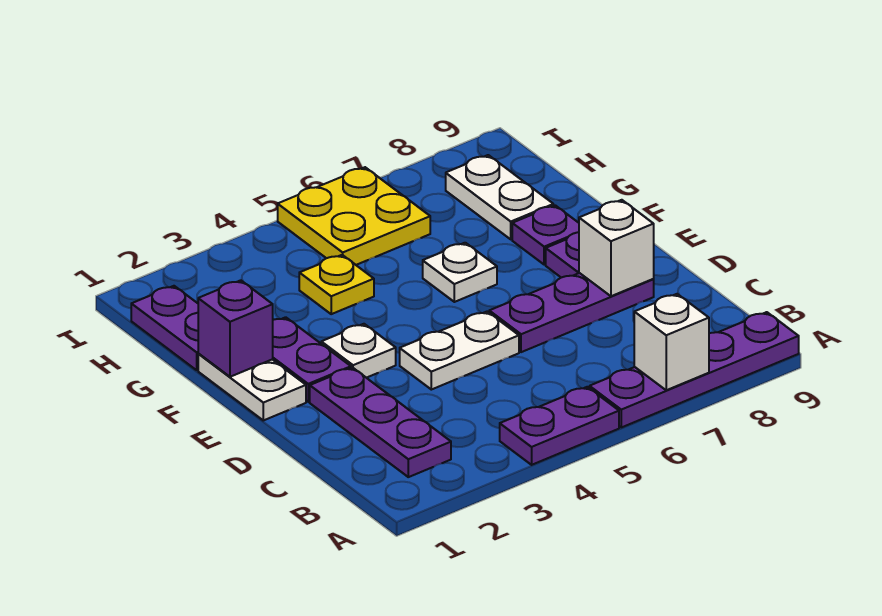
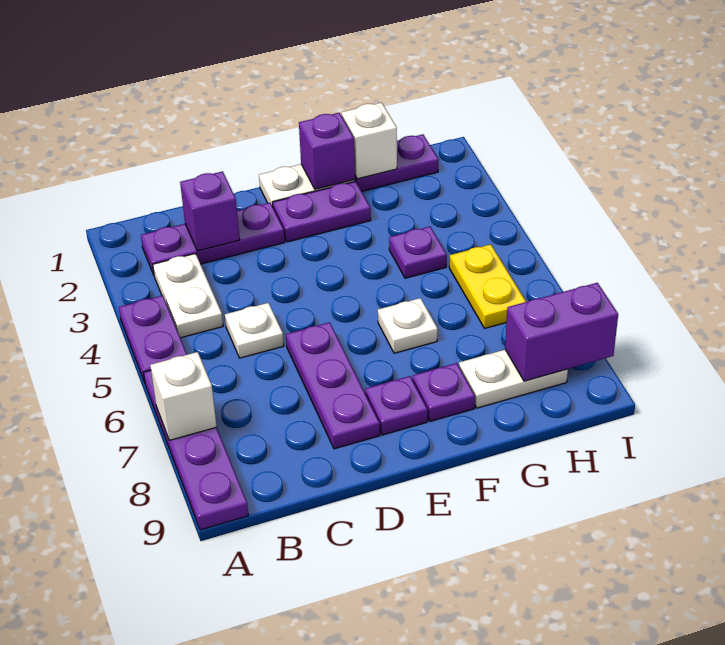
none -> purple 1x1 brick [180,171,240,251]
white 1x2 plate [400,312,519,390] -> white 1x2 plate moved to [153,254,223,338]
white 1x1 brick [579,200,654,296] -> white 1x1 brick moved to [342,103,397,179]
white 1x1 plate [321,324,396,378] -> white 1x1 plate moved to [225,303,284,358]
yellow 1x1 plate [299,255,374,314] -> purple 1x1 plate [389,227,447,278]
yellow 2x2 plate [278,167,430,265] -> yellow 1x2 plate [449,244,526,328]
none -> purple 1x2 brick [505,283,618,381]

